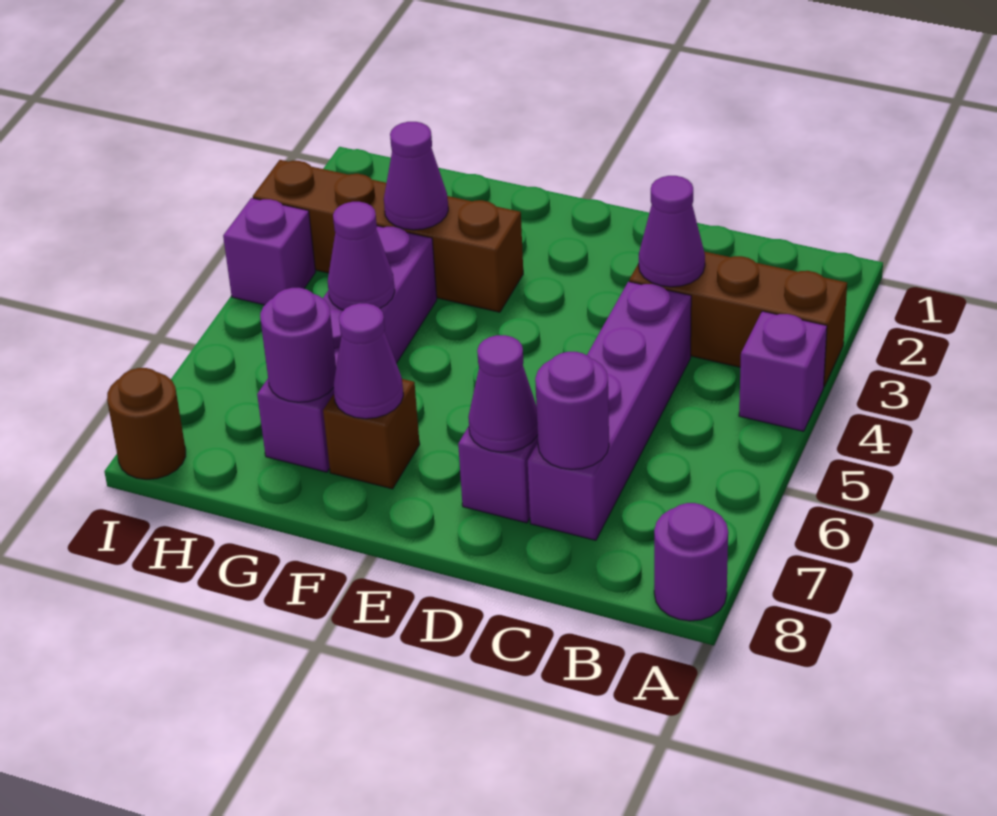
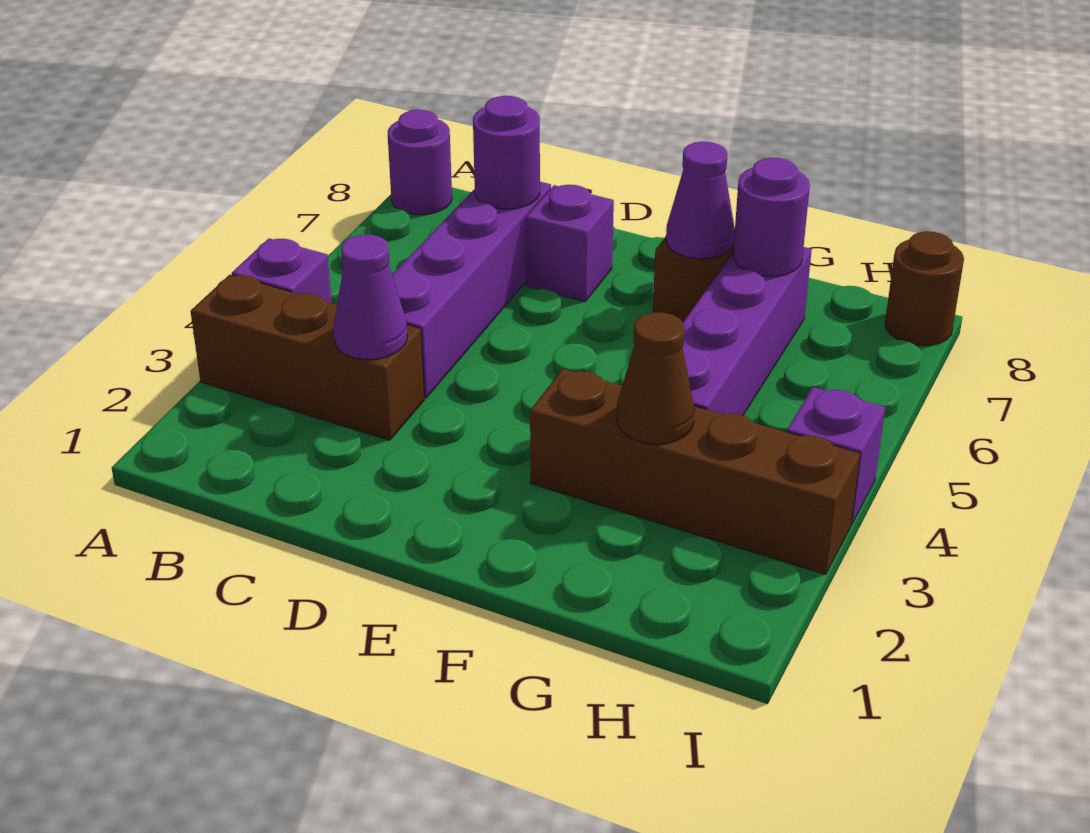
purple 1x1 cone [468,335,538,452] -> none
purple 1x1 cone [384,122,448,230] -> brown 1x1 cone [617,312,695,444]
purple 1x1 cone [328,202,395,310] -> none

